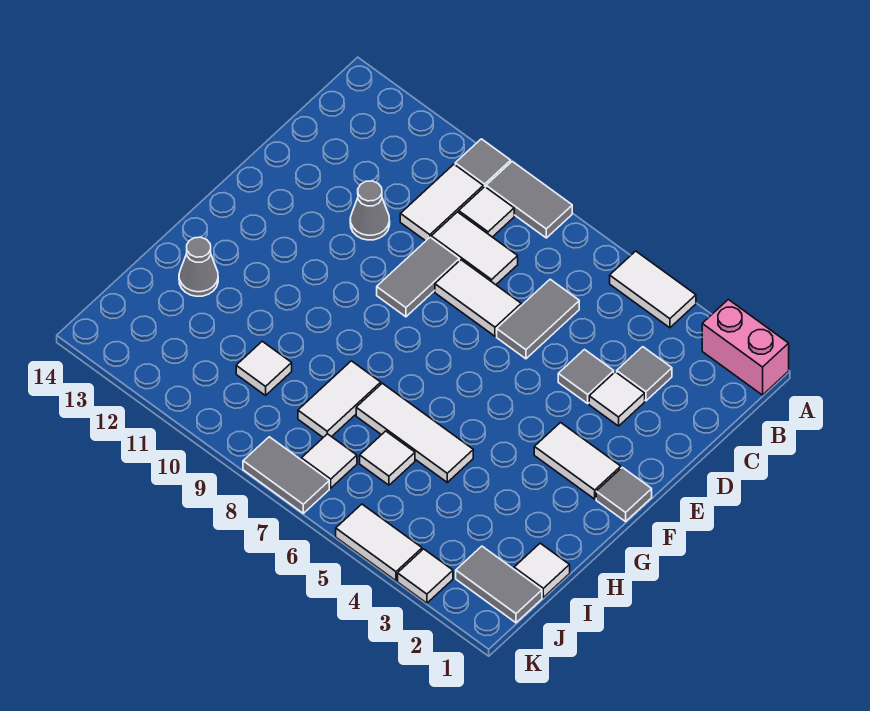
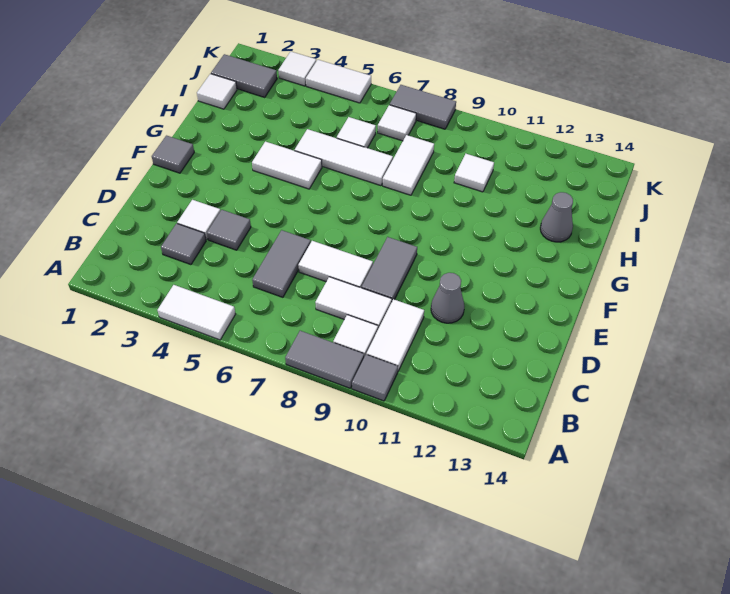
pink 1x2 brick [702,299,789,395] -> none
white 1x2 tile [534,423,621,499] -> white 1x2 tile moved to [252,141,322,189]

